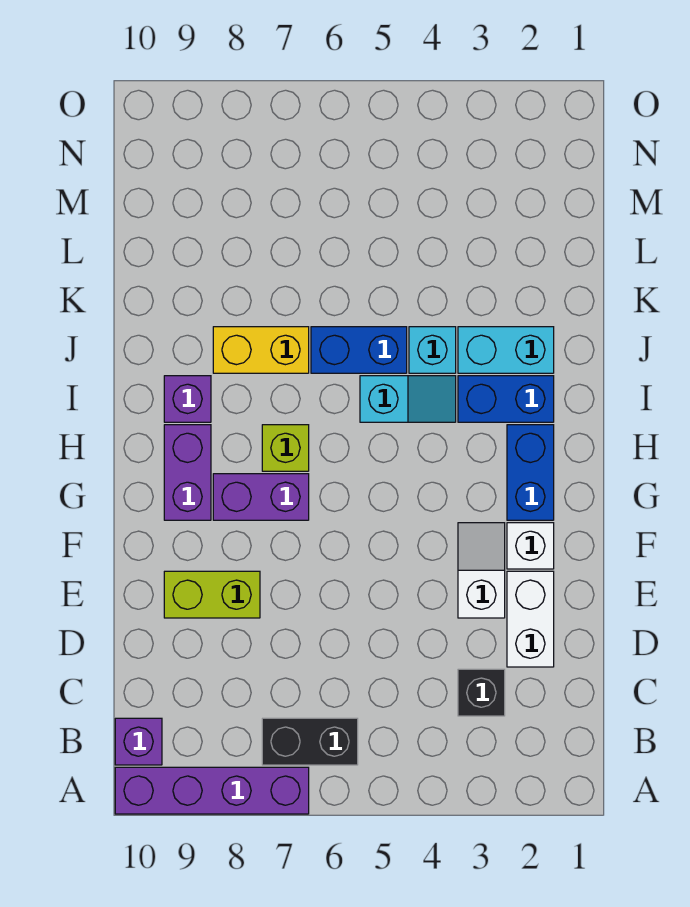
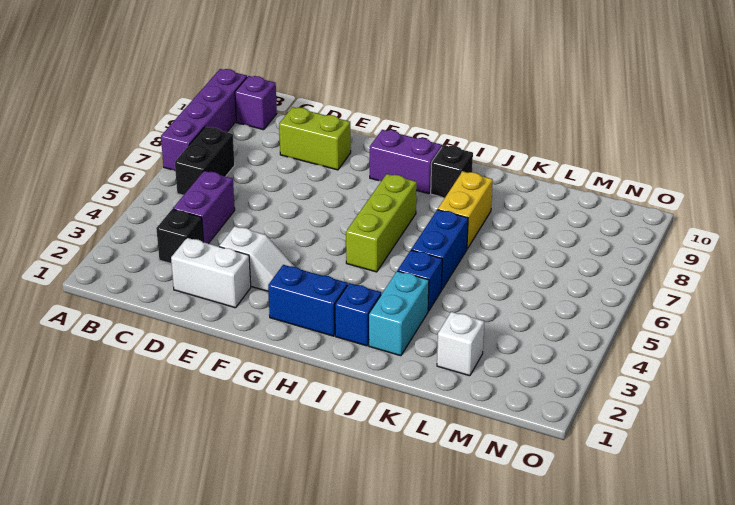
lime 1x2 brick [164,571,260,618] -> lime 1x2 brick turned to [279,107,351,170]
white 1x1 brick [507,523,554,569] -> white 1x1 brick moved to [437,312,484,376]
purple 1x2 brick [213,474,309,520] -> purple 1x2 brick moved to [173,171,235,244]
lime 1x1 brick [262,425,309,471] -> lime 1x3 brick [346,174,417,272]
blue 1x2 brick [458,376,554,422] -> blue 1x1 brick [335,283,381,346]
cyan 1x2 slope [360,376,456,422] -> none
purple 1x1 brick [164,376,211,422] -> black 1x1 brick [431,145,473,198]
cyan 1x1 brick [409,327,456,373] -> blue 1x1 brick [398,250,442,311]

